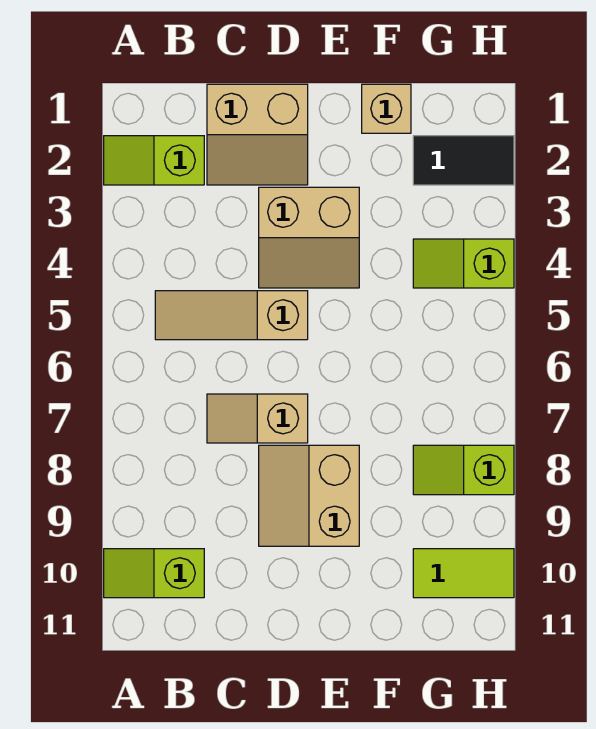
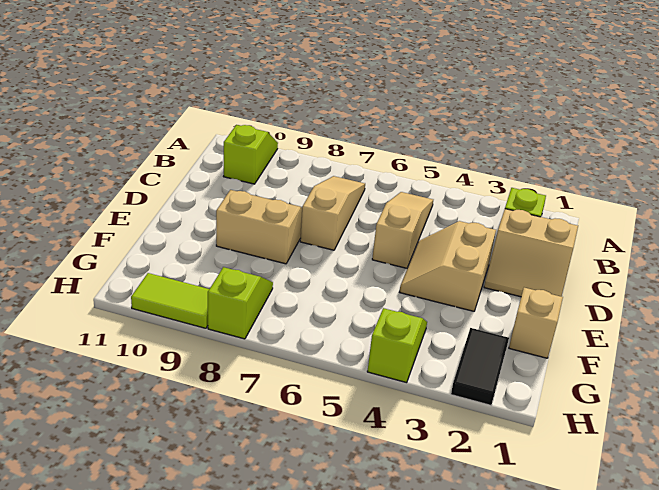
tan 2x2 slope [207,84,308,185] -> tan 2x2 slope turned to [484,209,578,297]
tan 1x2 slope [207,394,308,443] -> tan 1x3 slope [300,176,365,250]
lime 1x2 tile [413,549,514,598] -> lime 1x2 tile turned to [131,273,209,328]

